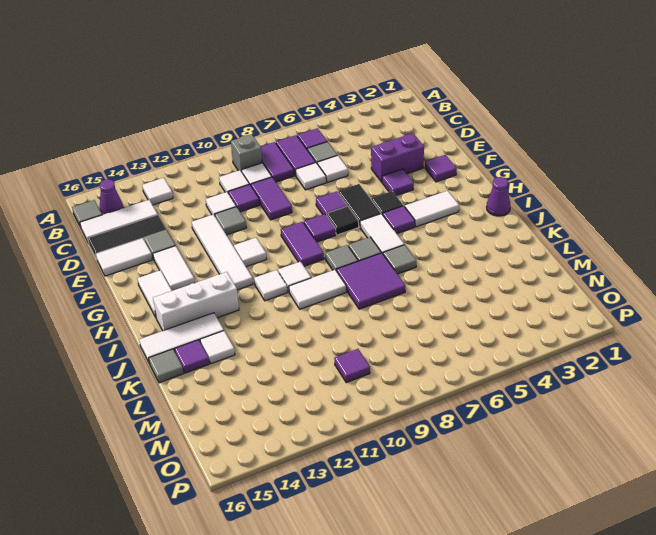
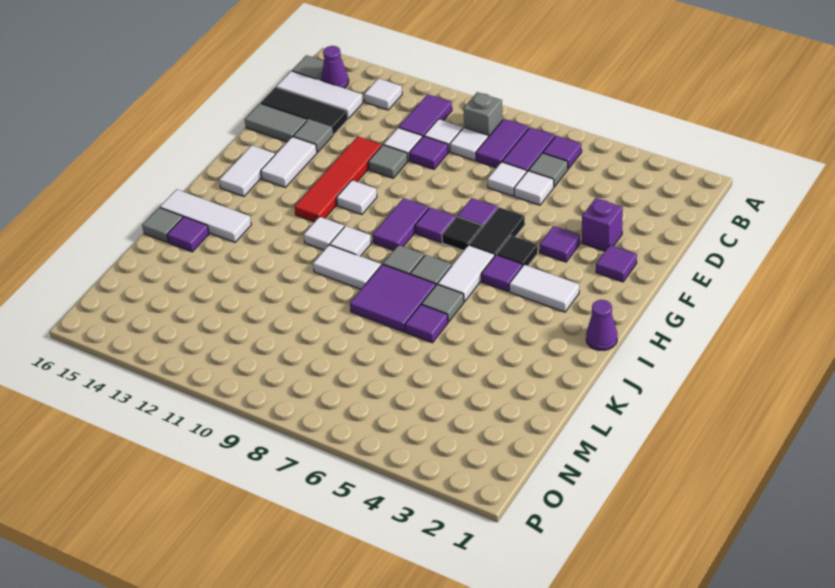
purple 1x2 tile [251,177,292,220] -> purple 1x2 tile moved to [399,94,452,137]
purple 1x2 brick [371,133,424,182] -> purple 1x1 brick [582,198,623,251]
white 1x4 tile [192,214,253,290] -> red 1x4 tile [294,136,382,222]
white 1x2 tile [96,238,152,276] -> grey 1x2 tile [245,103,307,142]
white 1x3 brick [153,272,239,331] -> none
white 1x1 tile [200,331,235,364] -> none
purple 1x1 tile [334,349,370,383] -> purple 1x1 tile moved to [405,305,448,343]

